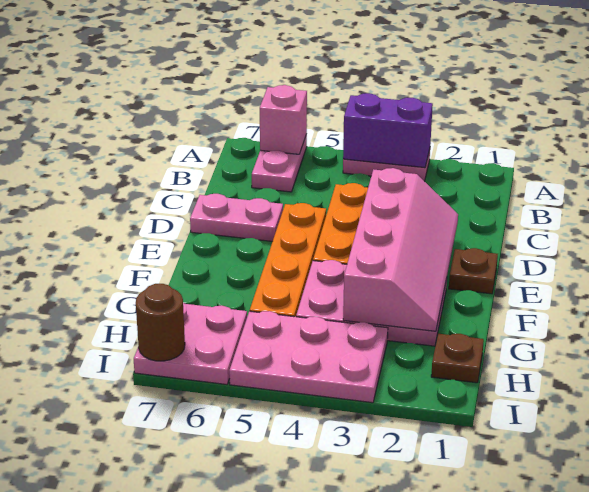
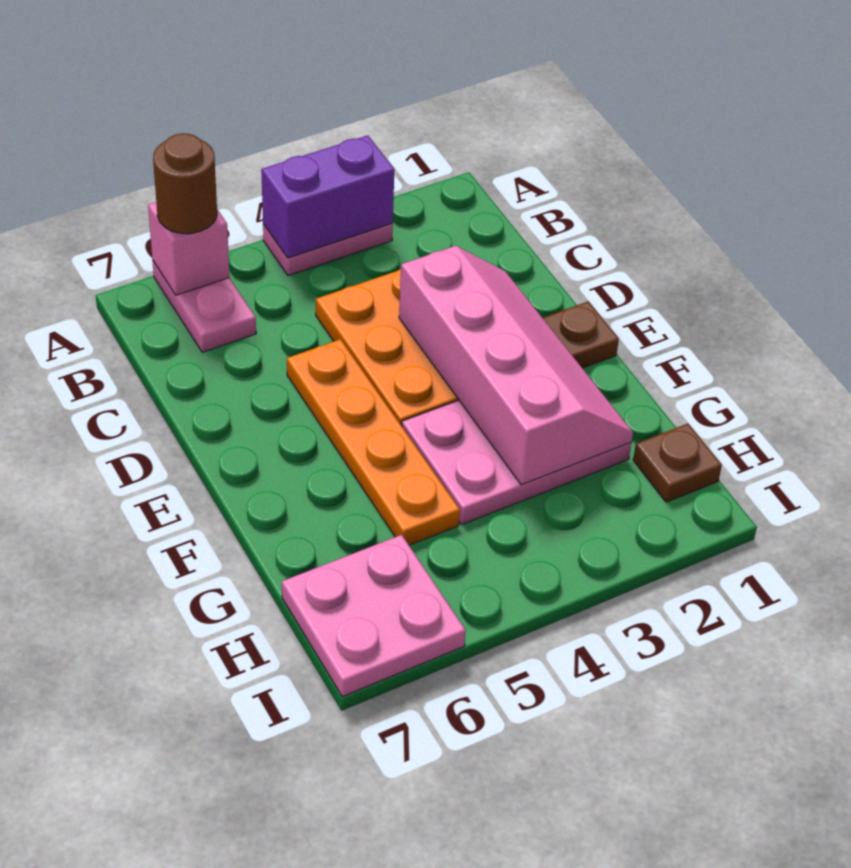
pink 1x2 plate [190,194,283,241] -> none
pink 2x3 plate [229,311,388,403] -> none
brown 1x1 round brick [136,284,185,361] -> brown 1x1 round brick moved to [153,133,217,234]

